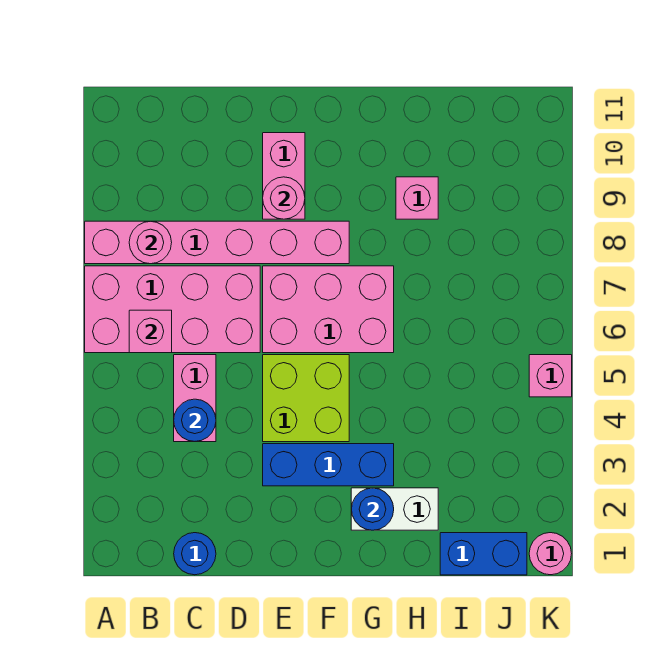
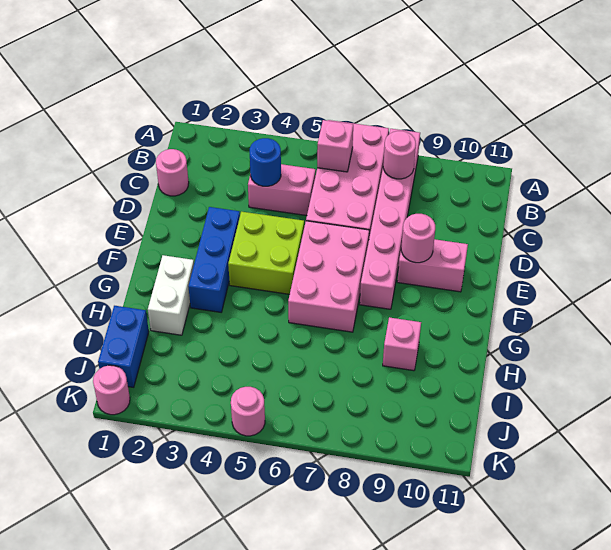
blue 1x1 round brick [174,533,216,575] -> pink 1x1 round brick [156,149,189,196]
blue 1x1 round brick [351,488,394,530] -> none
pink 1x1 brick [529,355,572,397] -> pink 1x1 round brick [231,387,265,436]

